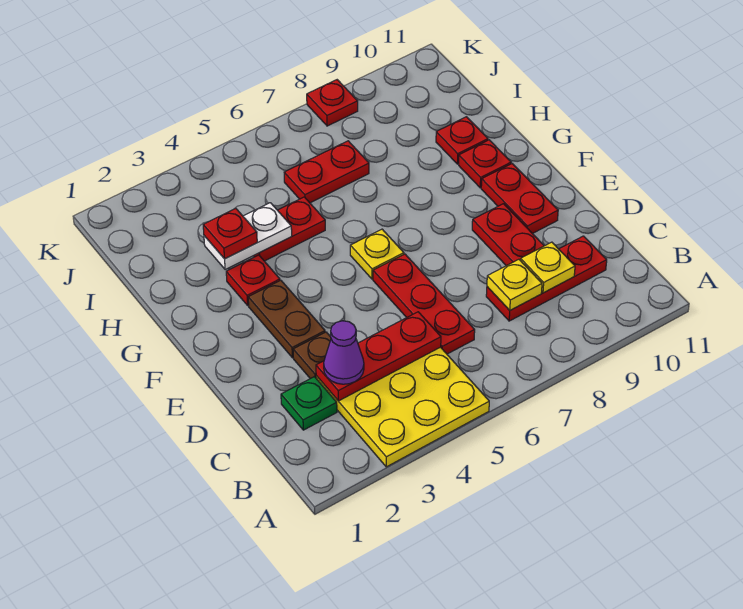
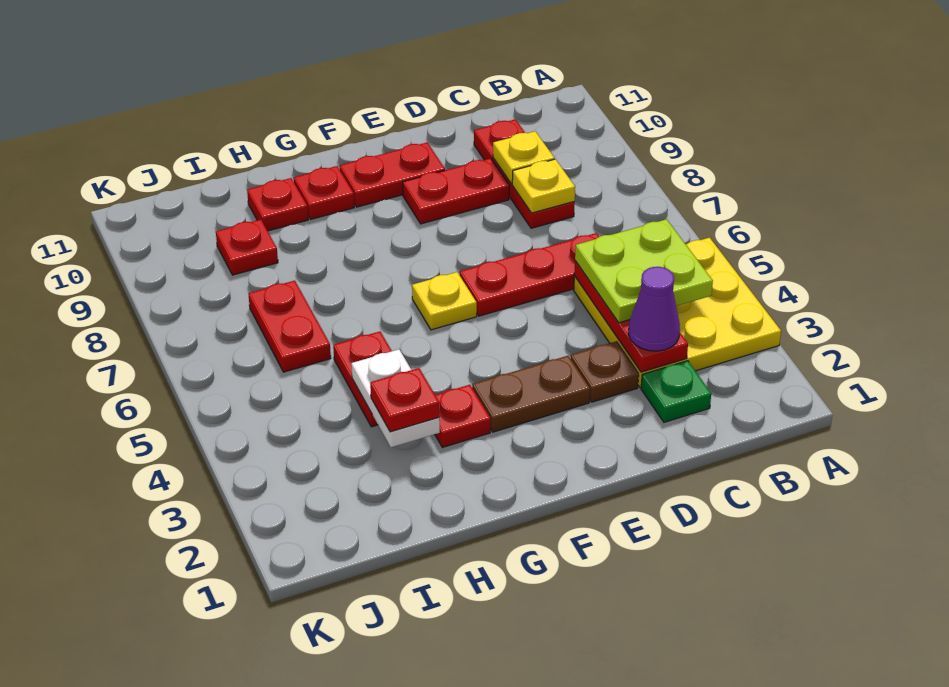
none -> lime 2x2 plate [575,219,713,323]
red 1x1 plate [307,80,358,126] -> red 1x1 plate moved to [216,219,278,275]

